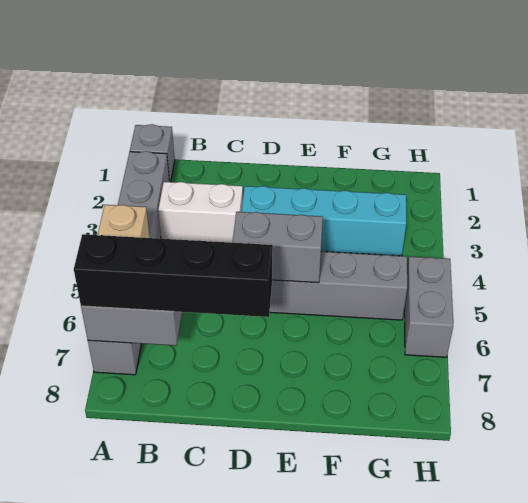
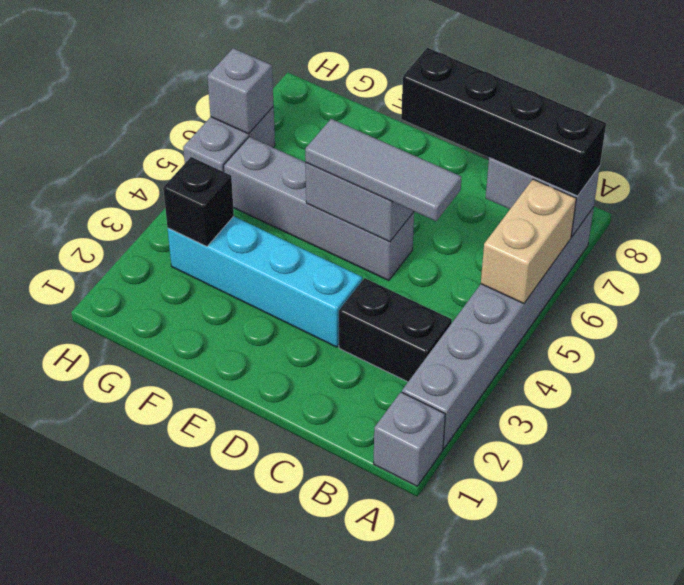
white 1x2 brick [158,182,243,243] -> black 1x2 brick [339,278,452,382]
none -> grey 1x3 tile [305,119,462,221]
none -> black 1x1 brick [163,157,234,246]
none -> grey 1x1 brick [207,48,274,134]

